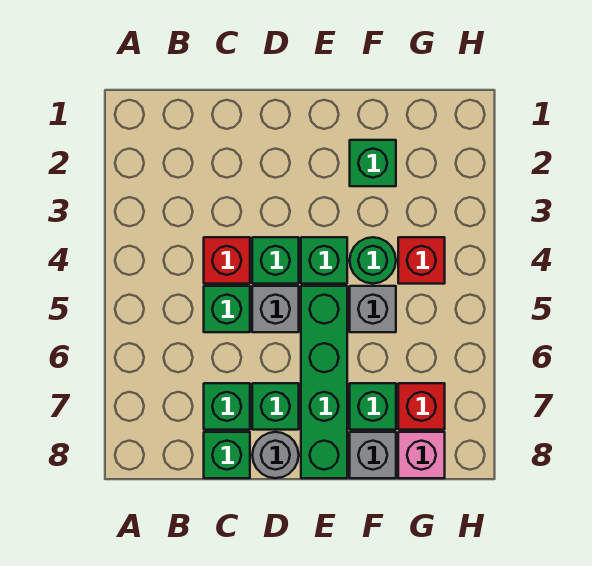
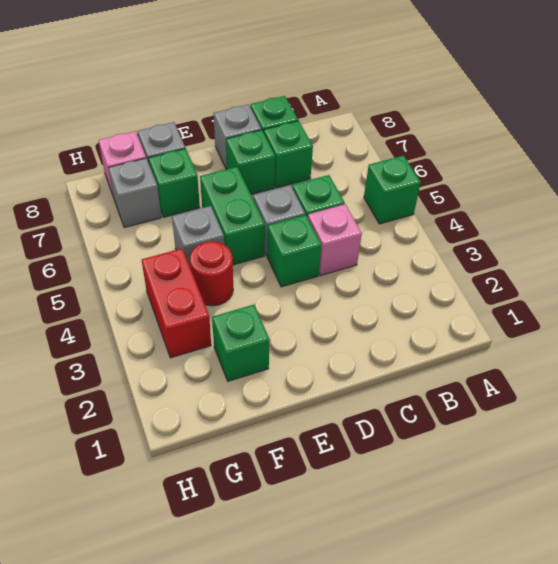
red 1x1 brick [204,237,250,284] -> pink 1x1 brick [308,204,362,276]
grey 1x1 round brick [252,432,299,478] -> grey 1x1 brick [214,105,261,169]
green 1x1 brick [301,237,347,284] -> green 1x1 brick moved to [364,155,421,224]
green 1x4 brick [301,286,347,478] -> green 1x2 brick [200,167,265,265]
green 1x1 round brick [350,237,396,284] -> red 1x1 round brick [190,241,233,306]
red 1x1 brick [398,237,445,284] -> red 1x2 brick [142,249,211,358]
red 1x1 brick [398,383,445,430] -> grey 1x1 brick [108,158,161,228]

